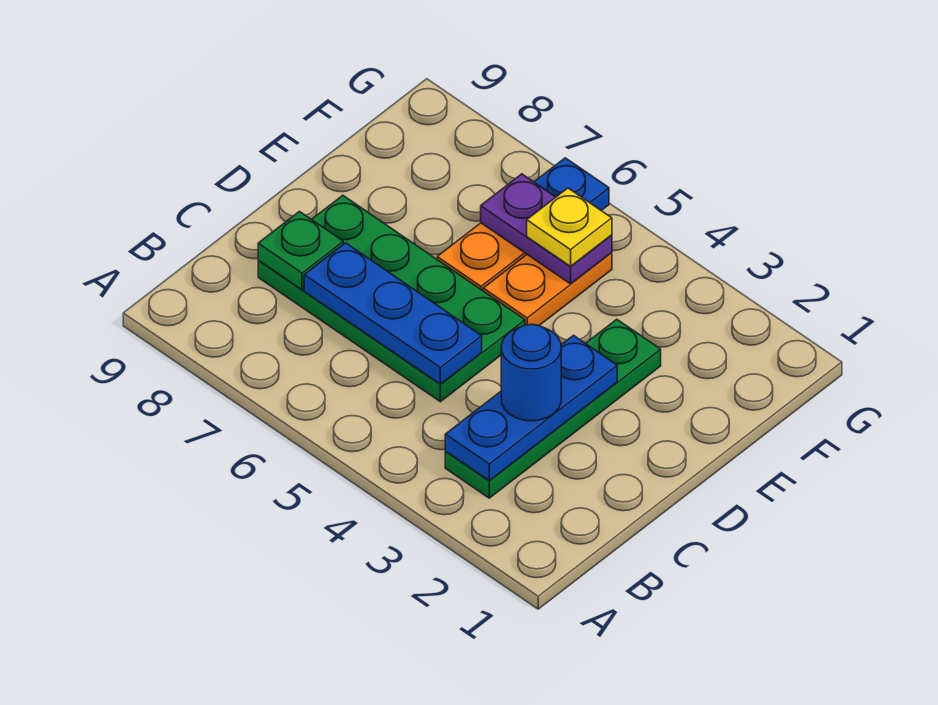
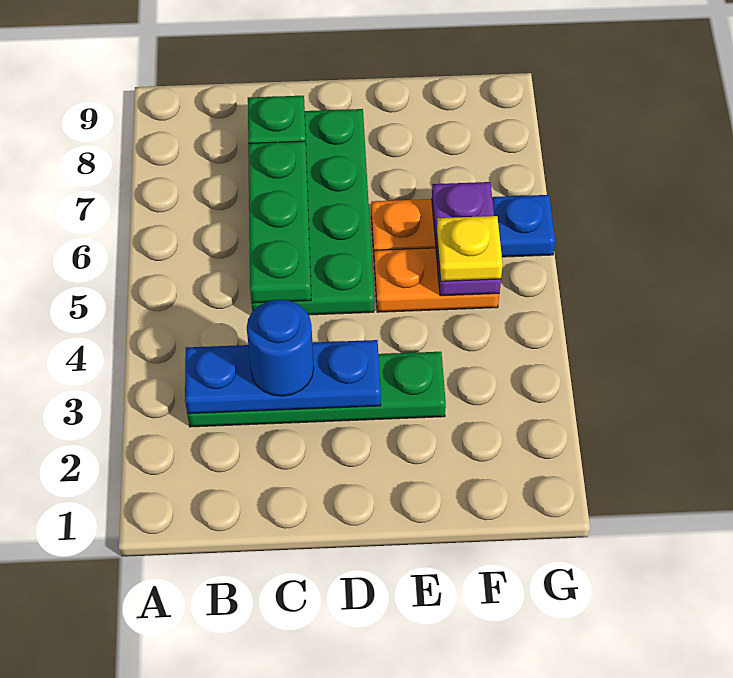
blue 1x3 plate [304,243,482,384] -> green 1x3 plate [248,141,311,303]

